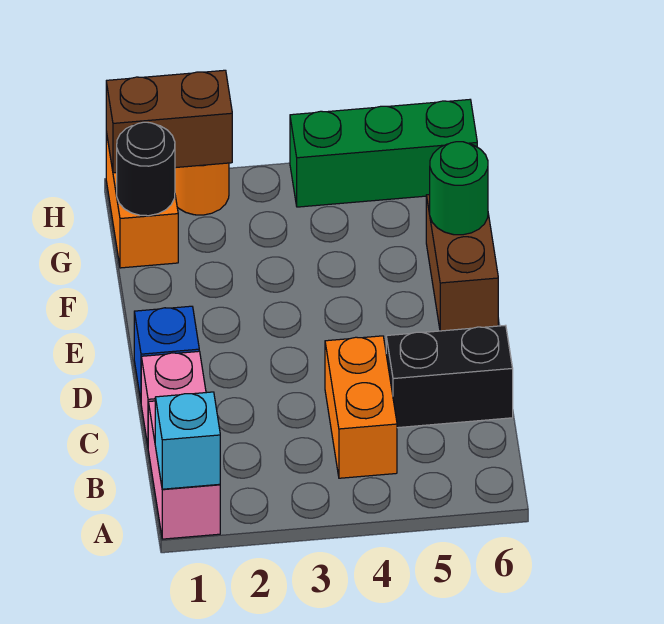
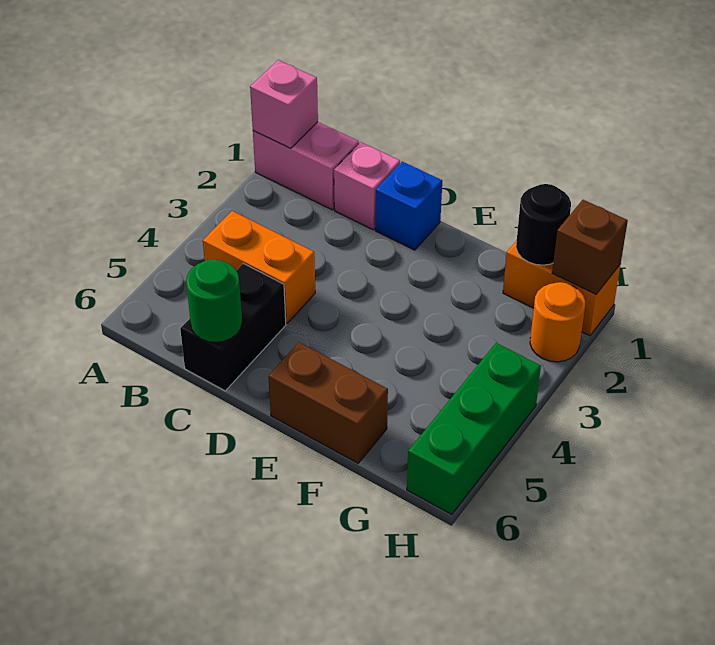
cyan 1x1 brick [155,392,220,489] -> pink 1x1 brick [250,60,318,148]
green 1x1 round brick [430,142,488,235] -> green 1x1 round brick moved to [186,259,242,342]
brown 1x2 brick [106,70,232,173] -> brown 1x1 brick [552,200,628,294]

